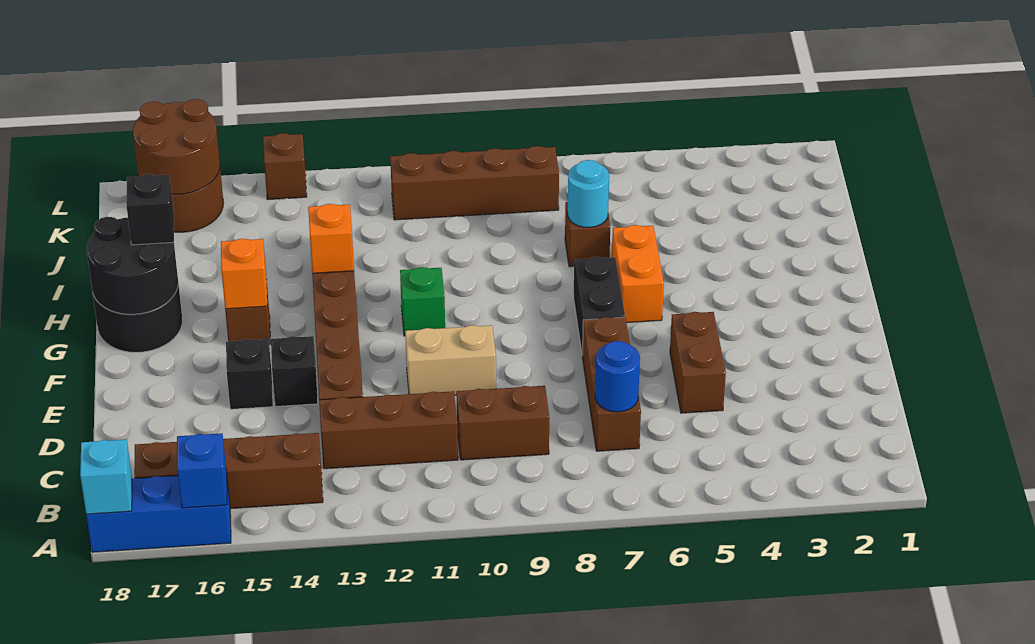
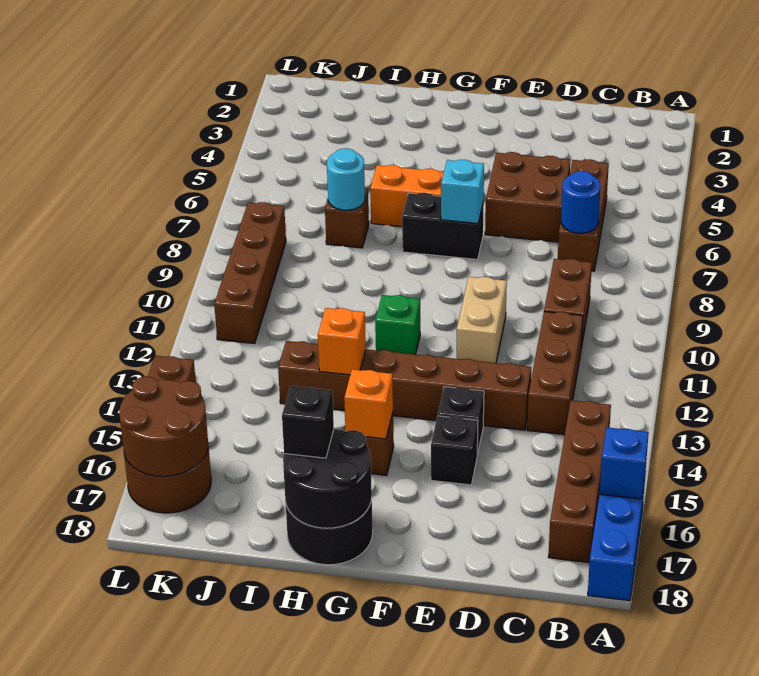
cyan 1x1 brick [80,439,132,514] -> cyan 1x1 brick moved to [441,159,484,223]
brown 1x3 brick [582,317,641,451] -> brown 1x3 brick turned to [558,159,609,271]
brown 1x2 brick [670,312,726,413] -> brown 2x2 brick [485,152,570,242]

